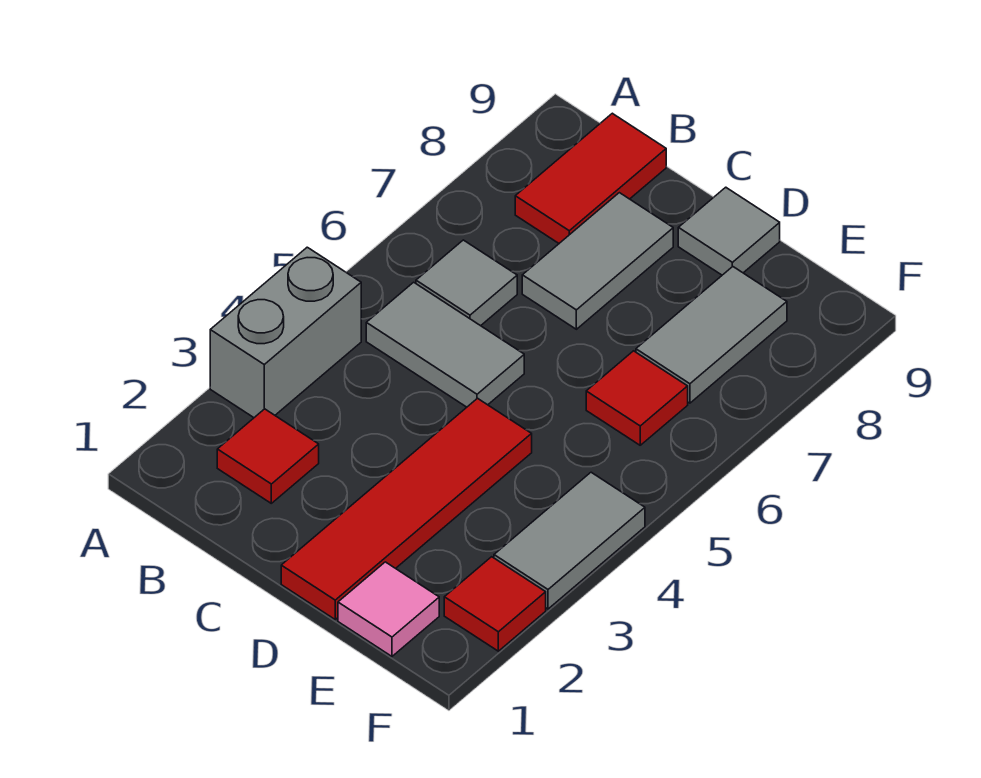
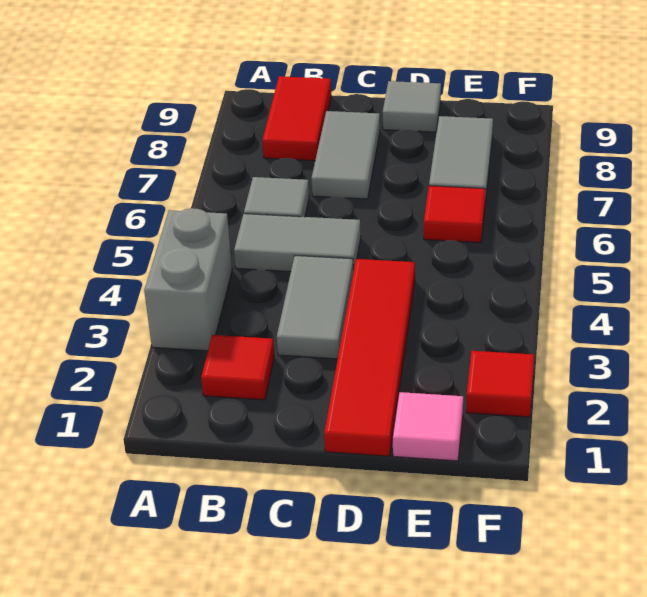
grey 1x2 tile [494,472,645,609] -> grey 1x2 tile moved to [277,256,353,359]

